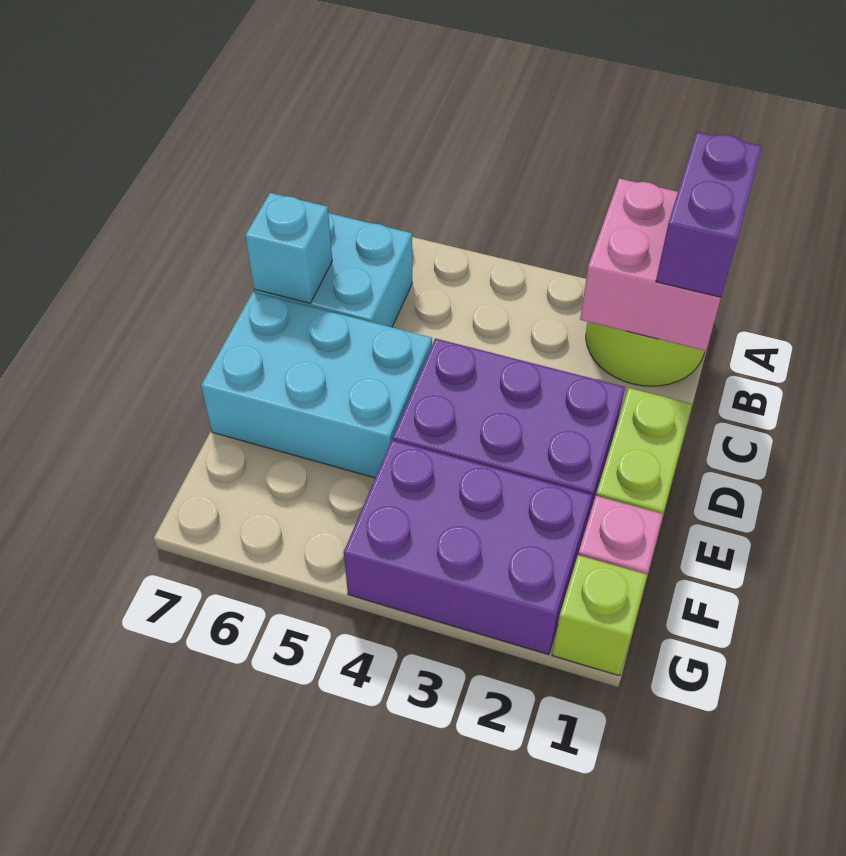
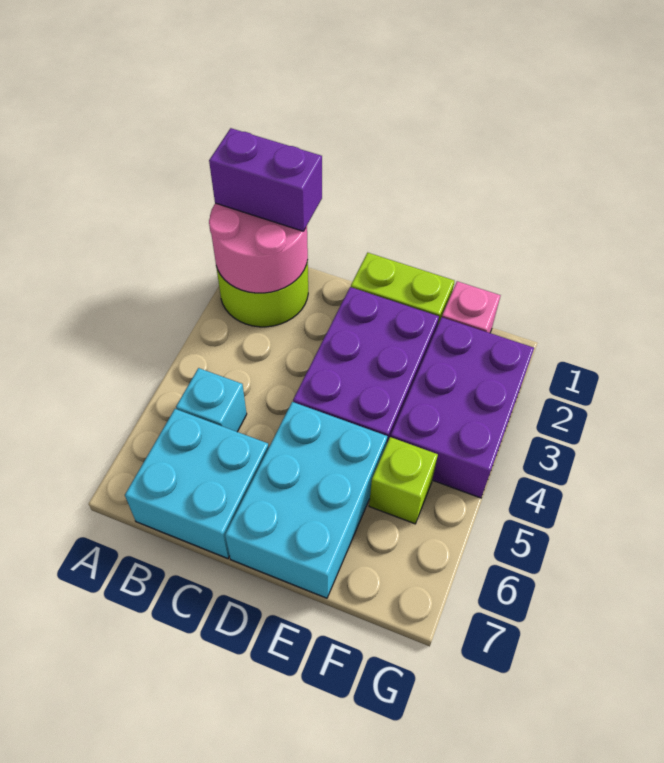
pink 2x2 brick [580,179,721,351] -> pink 2x2 round brick [209,203,308,293]
cyan 1x1 brick [245,193,332,303] -> cyan 1x1 brick moved to [176,368,247,432]
lime 1x1 brick [552,555,647,676] -> lime 1x1 brick moved to [369,437,438,524]

